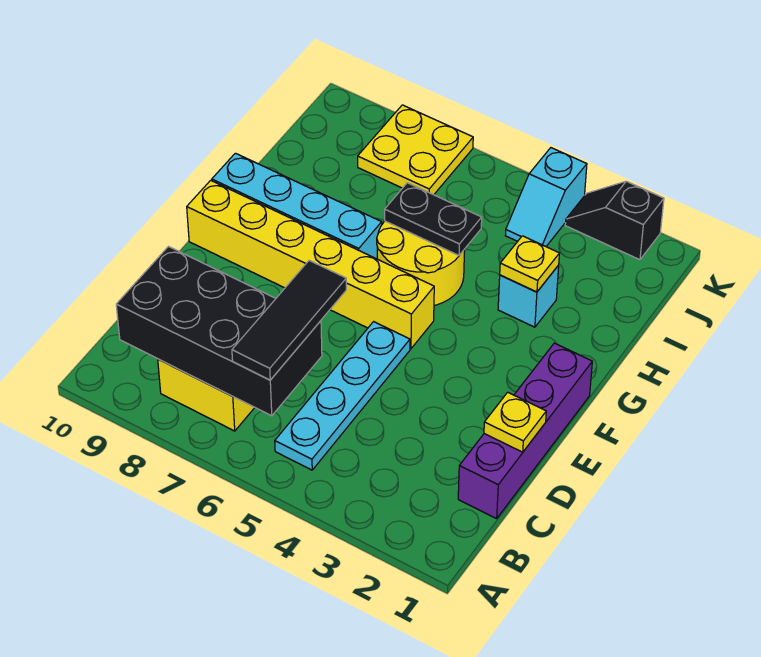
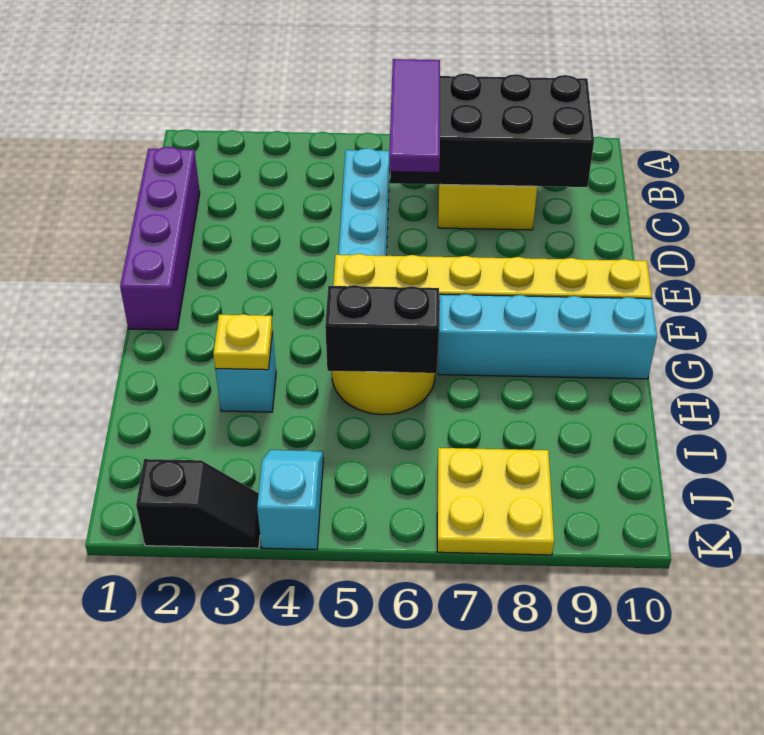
black 1x3 tile [232,261,346,380] -> purple 1x3 tile [389,59,440,172]
yellow 1x1 plate [484,392,546,452] -> none
black 1x2 plate [385,183,482,255] -> black 1x2 brick [325,285,439,373]

